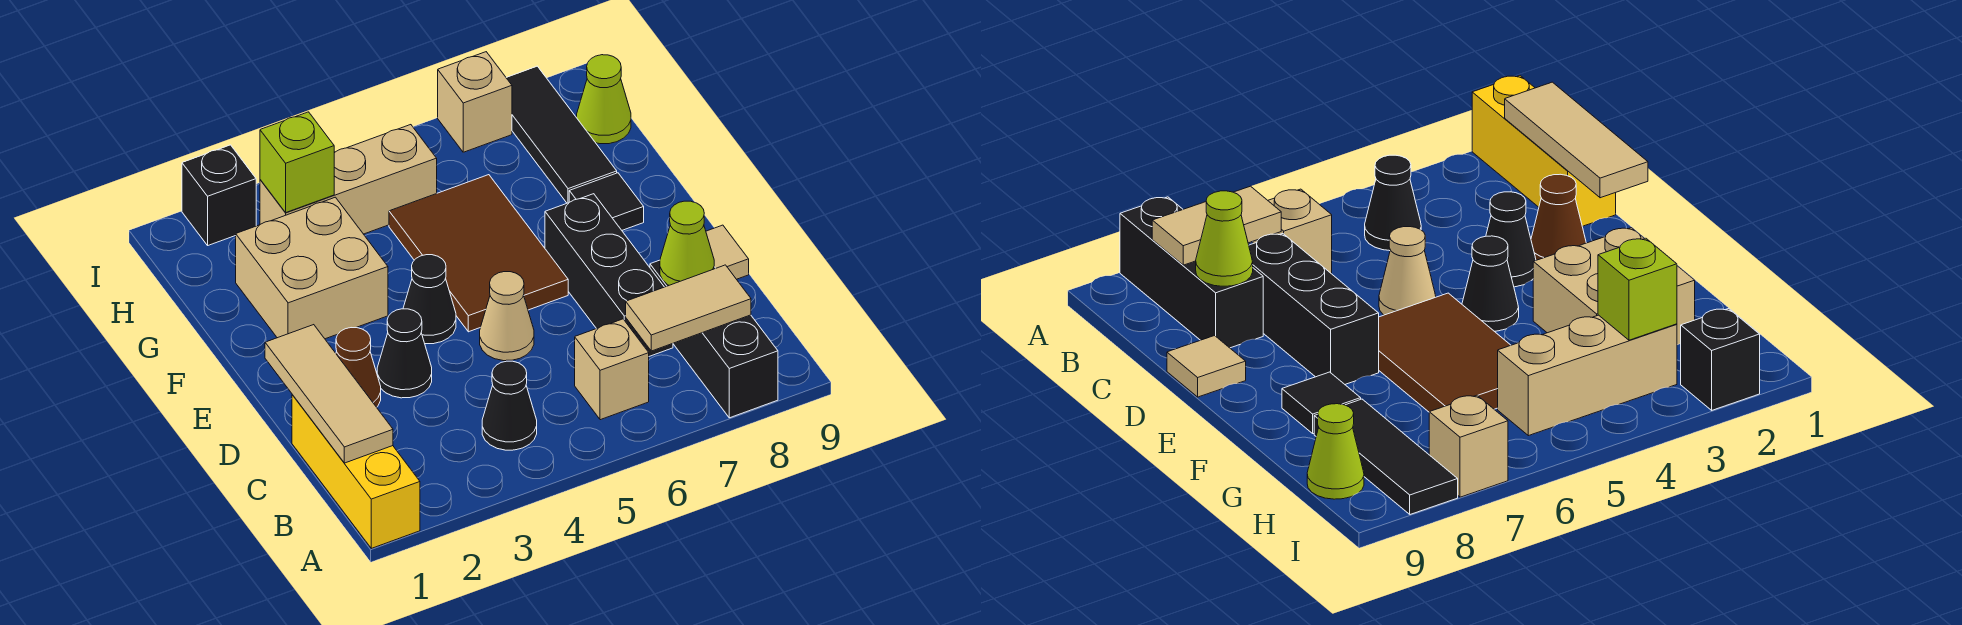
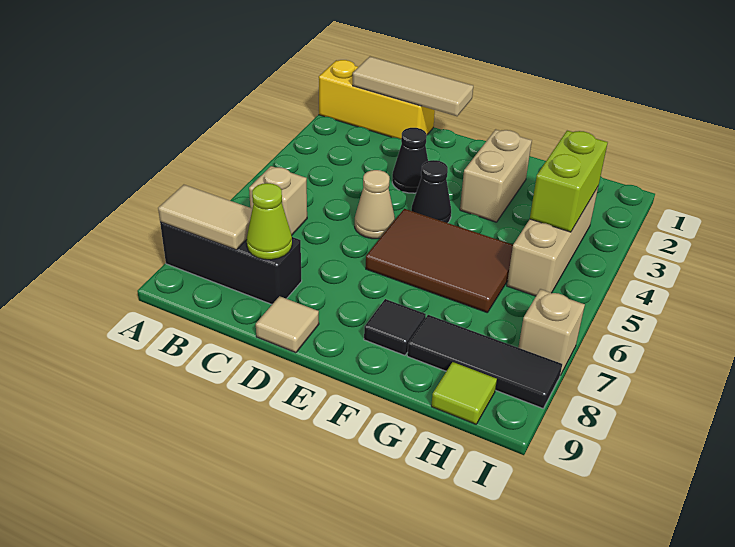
black 1x1 cone [482,361,537,450] -> none
tan 1x2 tile [626,265,751,351] -> tan 1x2 tile turned to [158,185,252,250]
black 1x3 brick [545,194,673,356] -> none
brown 1x1 cone [336,328,381,407] -> none
tan 2x2 brick [236,197,388,339] -> tan 1x2 brick [460,129,532,222]
lime 1x1 brick [260,112,334,213] -> lime 1x2 brick [530,131,608,232]
lime 1x1 cone [577,55,631,144] -> lime 1x1 tile [431,362,497,424]
black 1x1 brick [182,145,256,245] -> none

